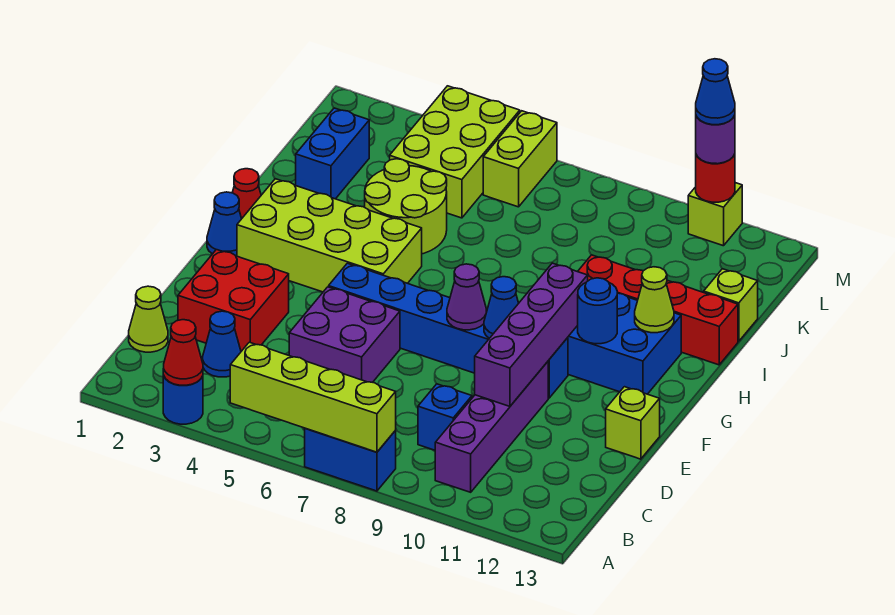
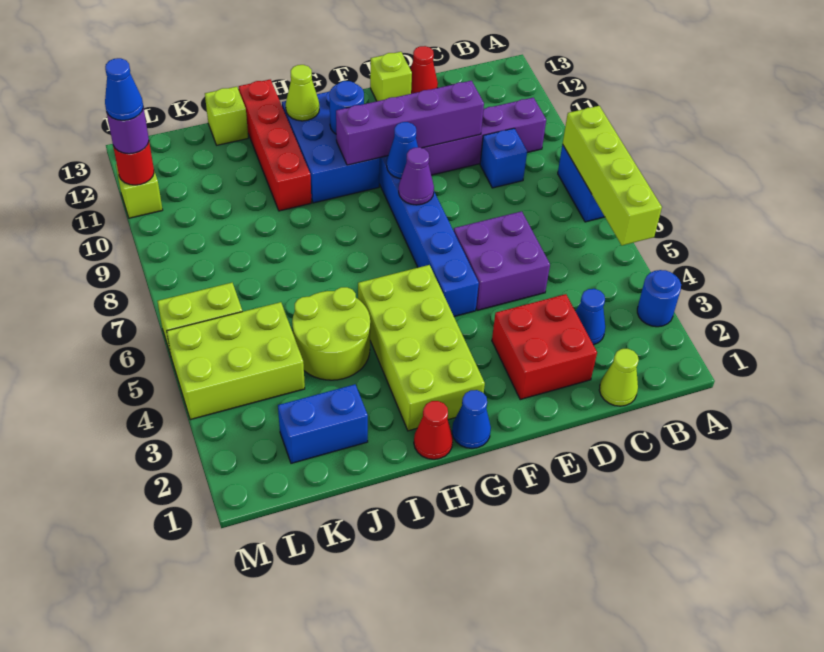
red 1x1 cone [163,320,203,385] -> red 1x1 cone moved to [410,46,438,94]

